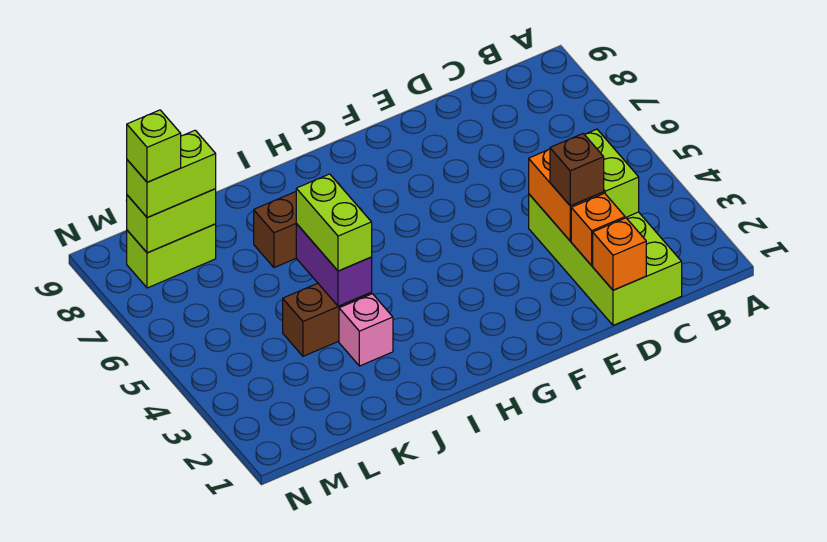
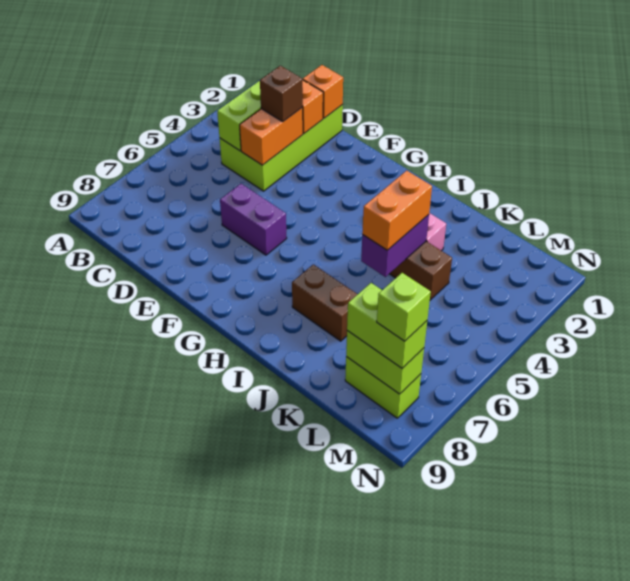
none -> purple 1x2 brick [220,184,287,255]
lime 1x2 brick [296,174,372,271] -> orange 1x2 brick [362,171,432,250]

